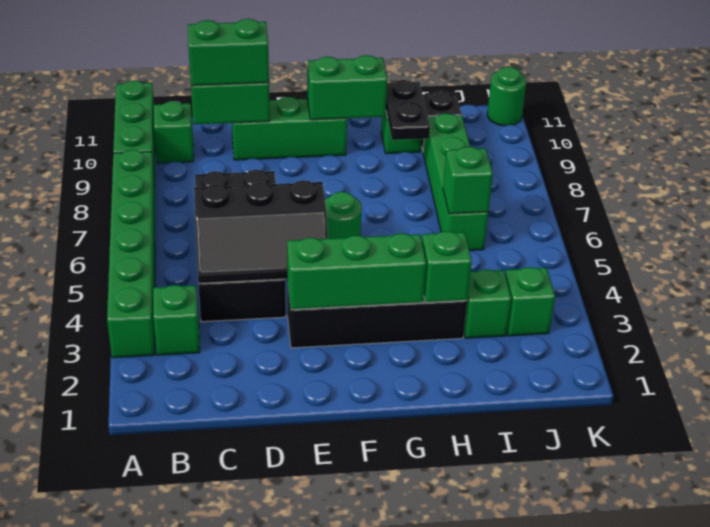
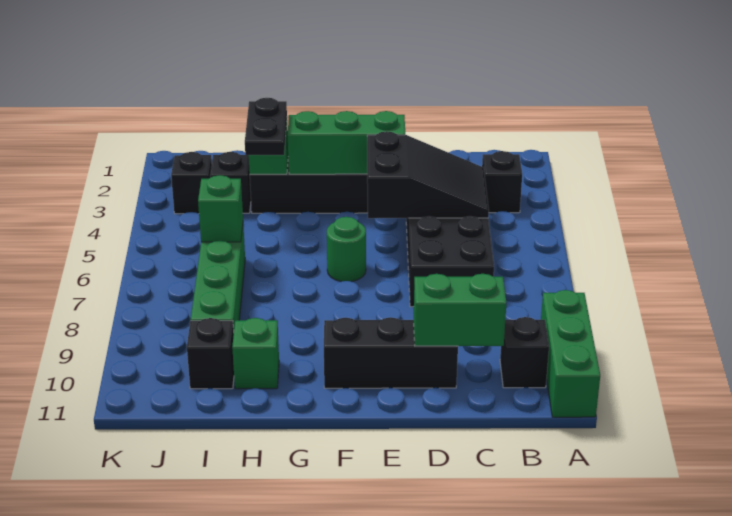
green 1x6 brick [107,150,155,358] -> none
green 1x1 brick [153,285,200,355] -> black 1x1 brick [482,151,522,213]
green 1x1 brick [154,101,194,163] -> black 1x1 brick [500,317,549,388]
black 2x3 slope [194,180,328,283] -> black 2x3 slope turned to [367,131,489,219]
green 1x2 brick [188,19,269,86] -> none
green 1x3 brick [232,97,347,160] -> black 1x3 brick [324,317,458,388]
green 1x2 brick [307,55,387,120] -> none
black 1x2 plate [386,80,430,140] -> black 1x2 plate moved to [245,98,287,155]
green 1x1 brick [464,269,511,338] -> black 1x1 brick [210,152,251,213]
green 1x1 brick [505,267,555,336] -> black 1x1 brick [171,152,212,214]
green 1x1 round brick [487,67,526,126] -> none

